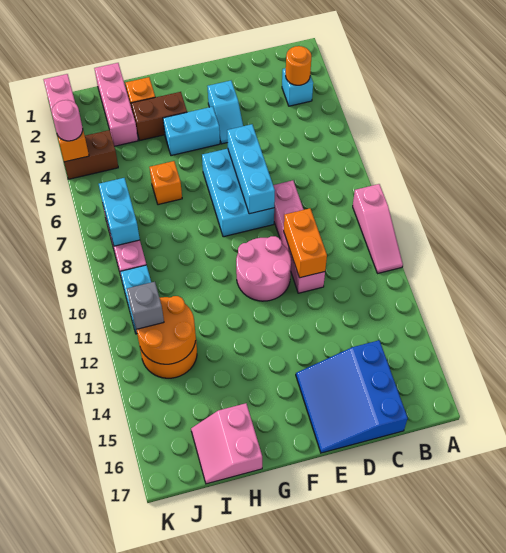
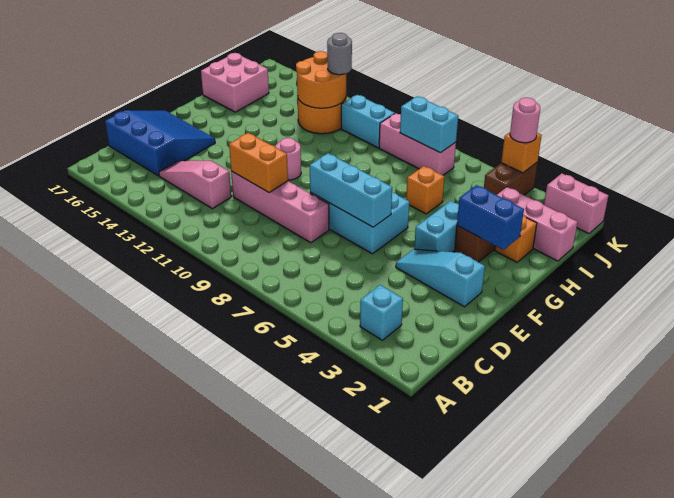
pink 1x3 slope [353,184,403,273] -> pink 1x3 slope moved to [159,161,231,209]
orange 1x1 round brick [286,46,311,85] -> none
cyan 1x2 slope [208,81,243,144] -> cyan 1x3 slope [396,249,485,307]
pink 2x2 round brick [236,236,291,301] -> pink 1x1 round brick [275,138,301,180]
none -> blue 1x2 brick [457,185,524,250]
pink 2x2 slope [191,403,262,484] -> pink 2x2 brick [201,53,269,112]
grey 1x1 brick [127,282,164,329] -> grey 1x1 round brick [327,33,352,75]

